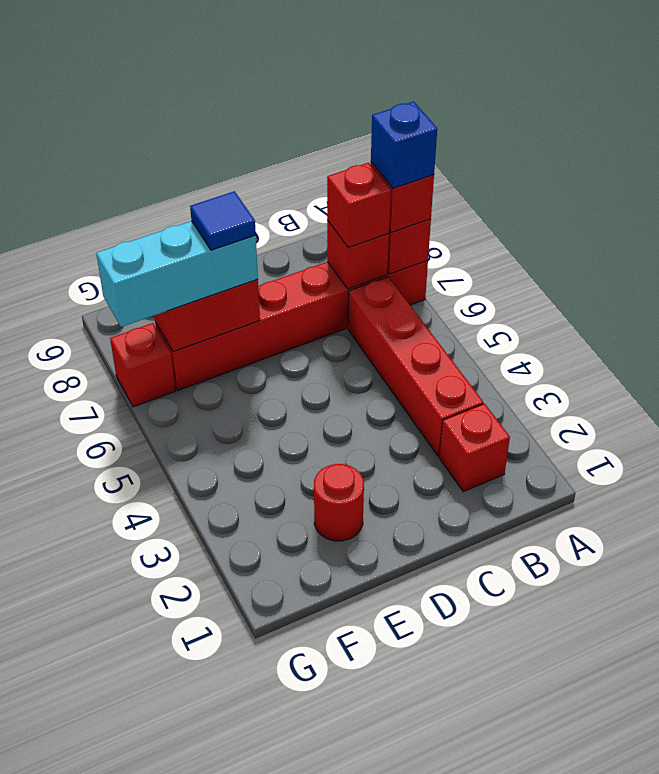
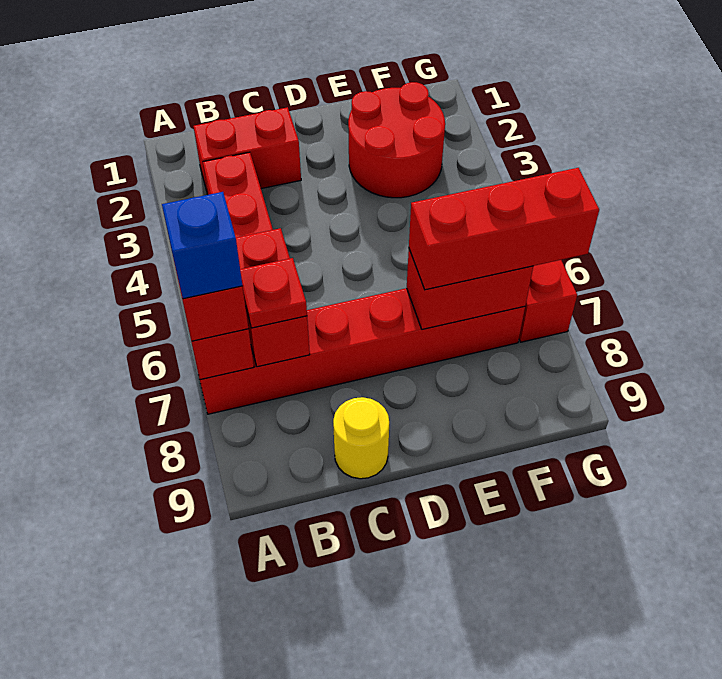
red 1x1 brick [439,404,510,491] -> red 1x2 brick [193,107,301,195]
red 1x1 brick [327,220,389,289] -> red 1x2 brick [236,228,310,367]
red 1x1 brick [327,162,391,247] -> red 1x1 plate [240,258,307,328]
none -> yellow 1x1 round brick [333,397,389,479]
red 1x1 round brick [314,464,364,541] -> red 2x2 round brick [348,82,445,198]
cyan 1x3 brick [96,221,258,327] -> red 1x3 brick [409,168,599,290]
blue 1x1 tile [190,191,256,250] -> none

